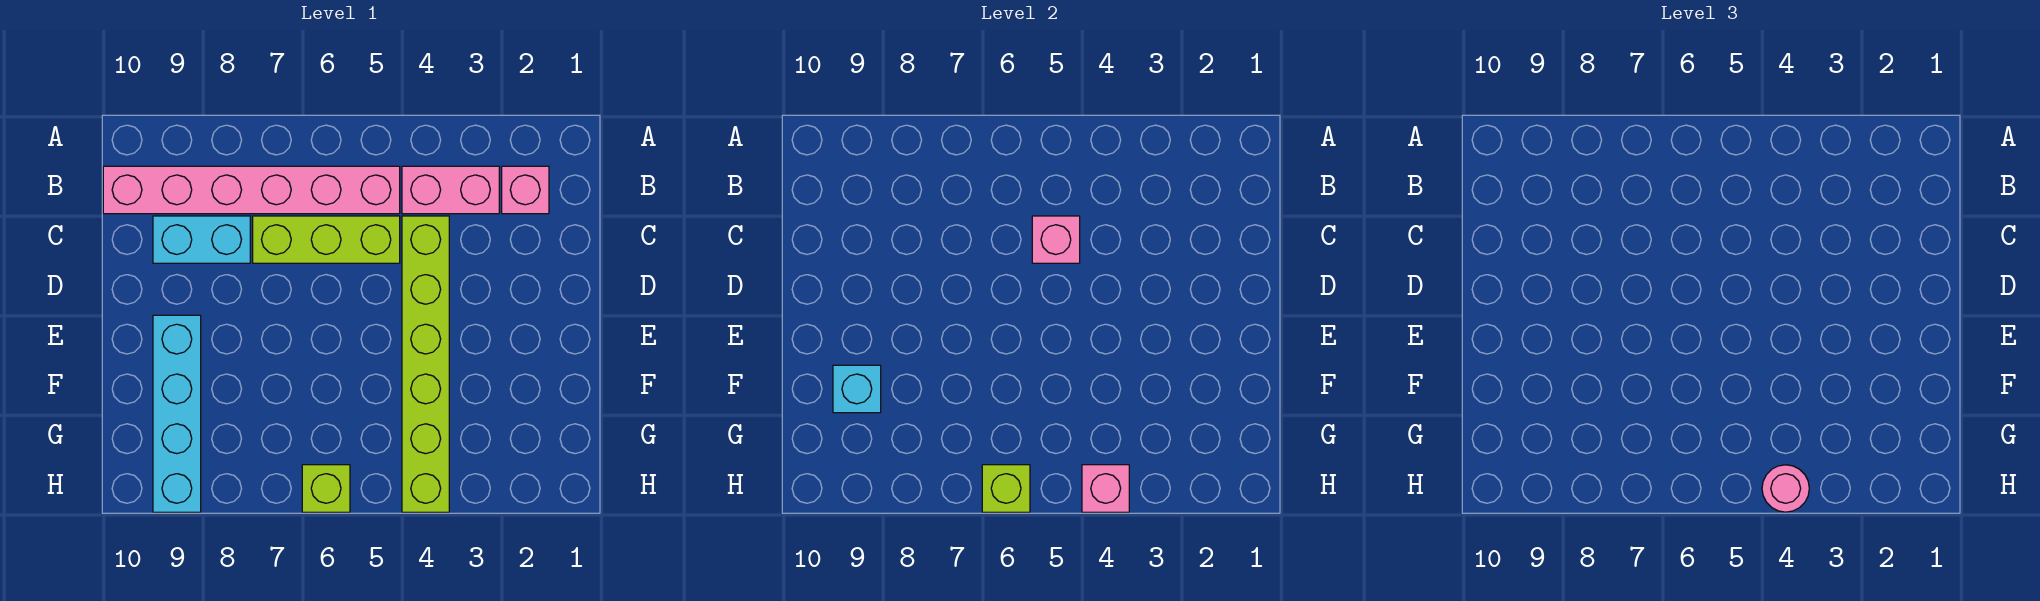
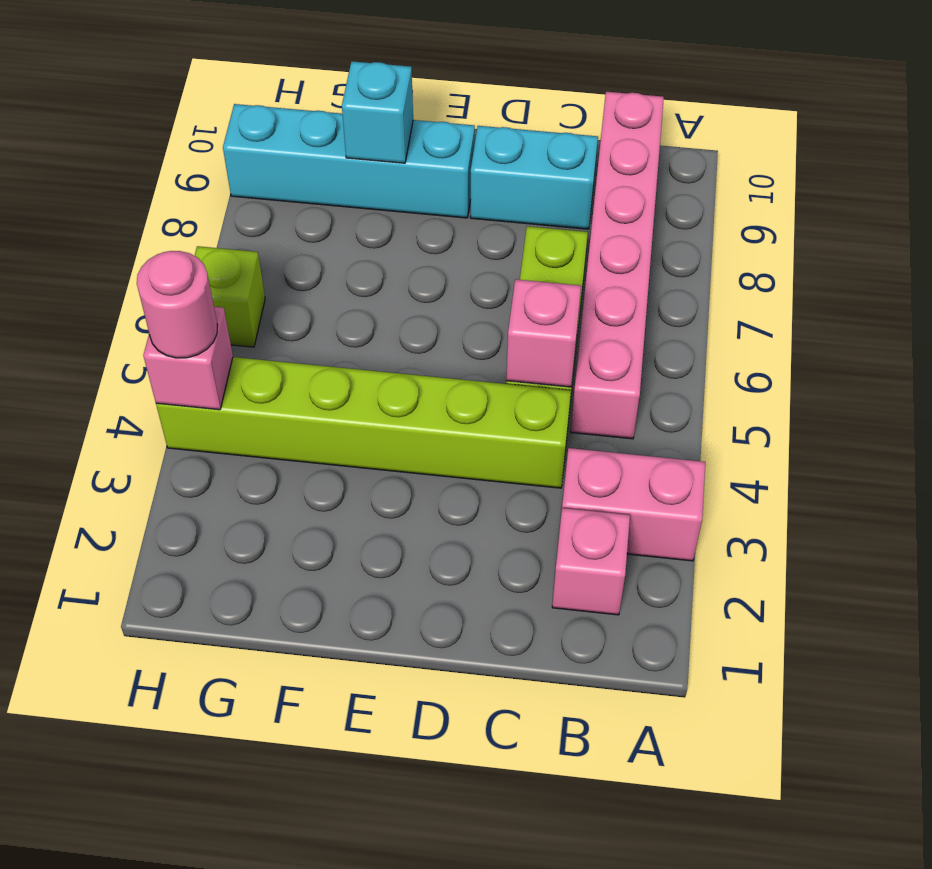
pink 1x2 brick [402,166,499,214] -> pink 1x2 brick turned to [562,448,705,561]
cyan 1x2 brick [153,216,250,263] -> cyan 1x2 brick turned to [470,126,598,229]
lime 1x1 brick [982,465,1030,512] -> none

